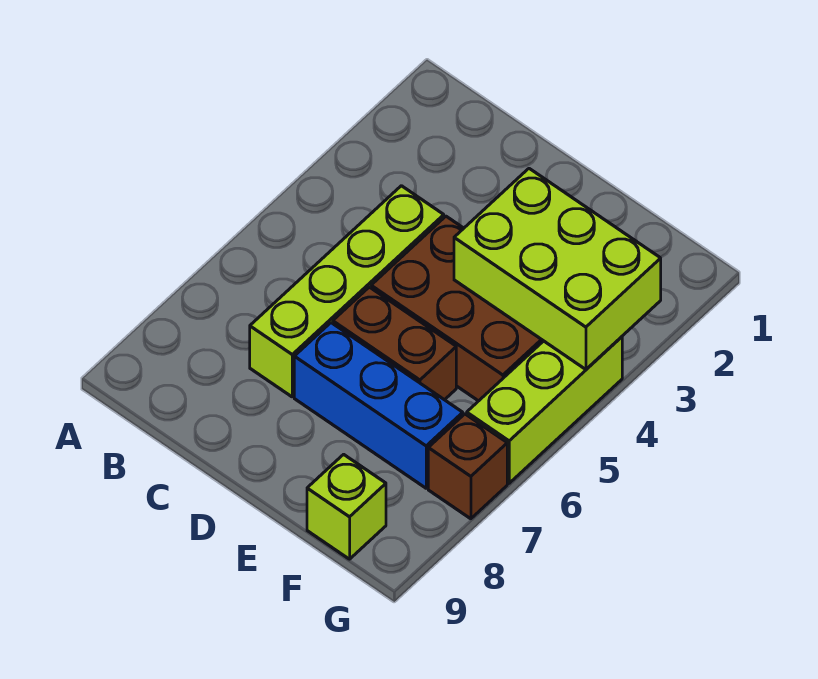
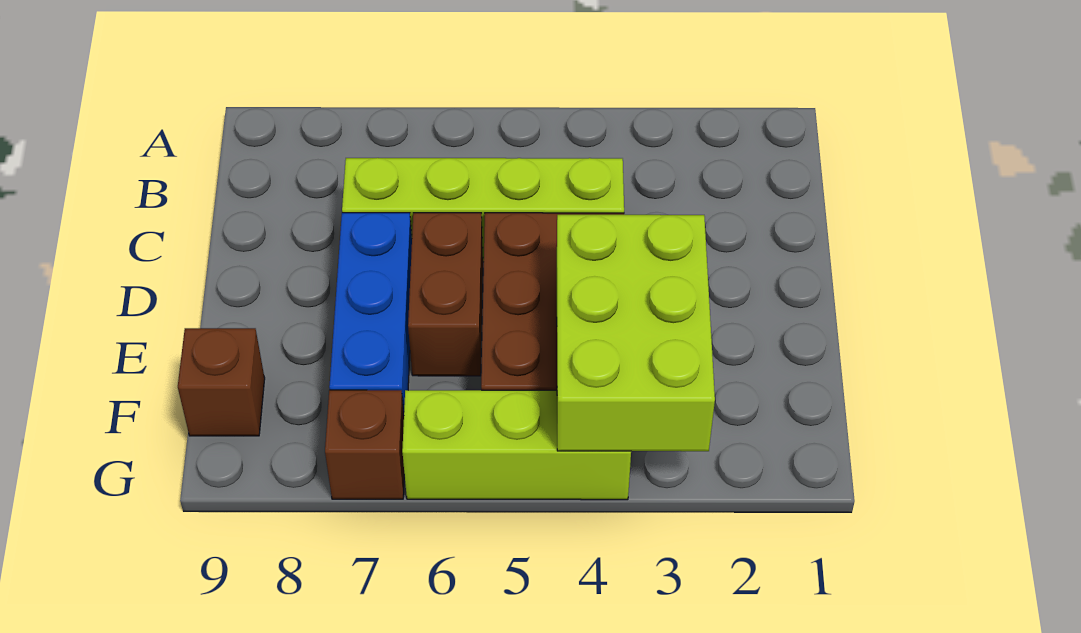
lime 1x1 brick [307,454,386,559] -> brown 1x1 brick [178,328,265,436]

